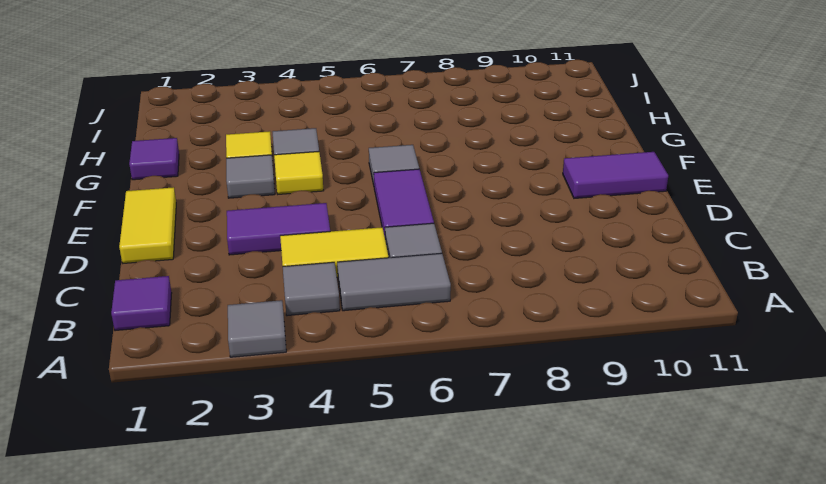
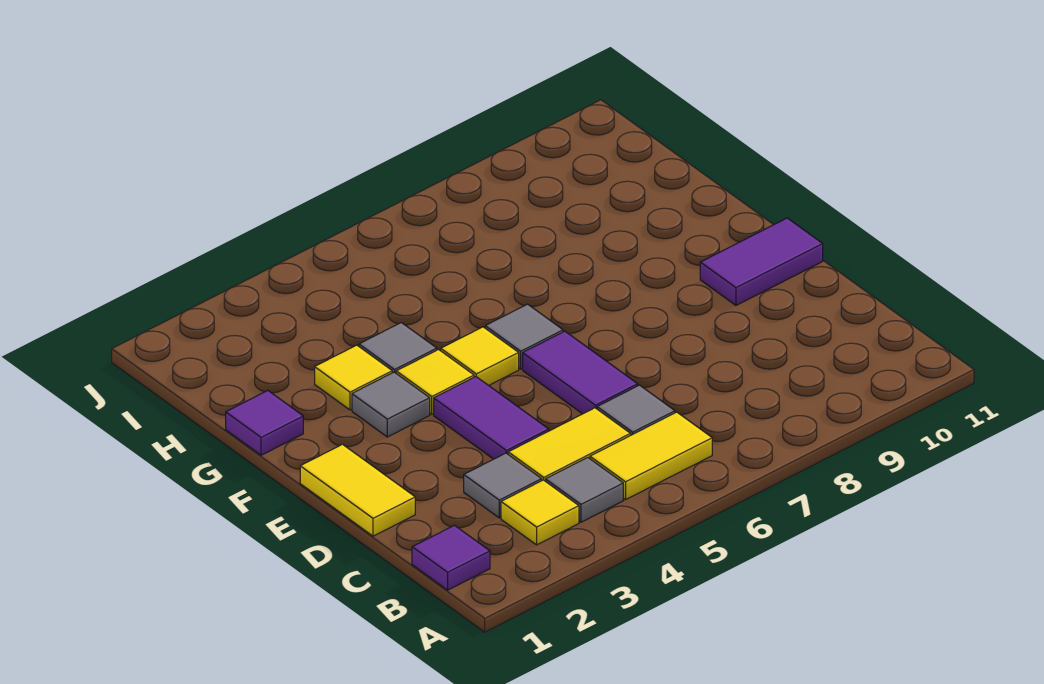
grey 1x1 tile [228,300,286,357] -> grey 1x1 tile moved to [464,453,542,518]
none -> yellow 1x1 tile [501,480,579,545]
grey 1x2 tile [337,253,451,311] -> yellow 1x2 tile [590,412,712,500]
purple 1x2 tile [227,203,330,255] -> purple 1x2 tile turned to [434,377,549,459]
none -> yellow 1x1 tile [441,327,519,385]

